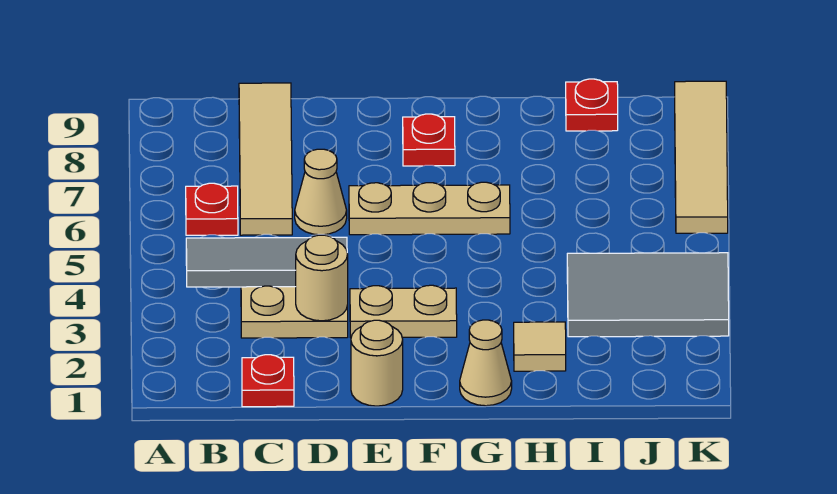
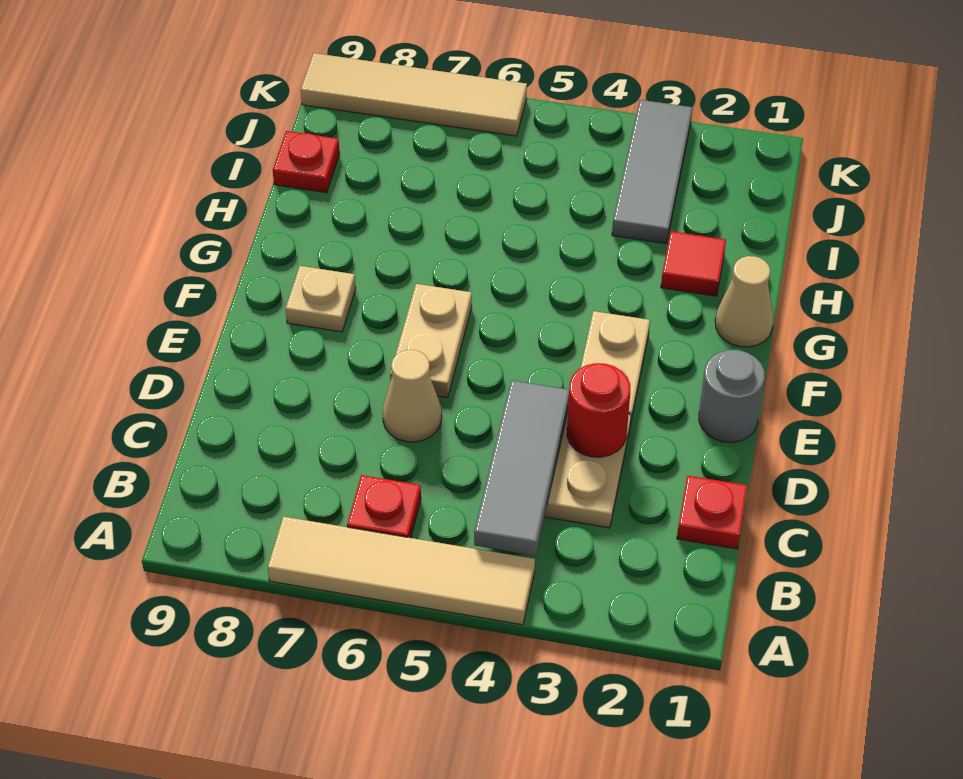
tan 1x4 tile [239,83,292,235] -> tan 1x4 tile moved to [268,517,535,625]
tan 1x1 round brick [296,235,348,321] -> red 1x1 round brick [567,363,630,457]
tan 1x1 round brick [351,320,403,406] -> grey 1x1 round brick [699,350,765,442]
tan 1x3 plate [349,182,510,235] -> tan 1x2 plate [390,284,472,398]
red 1x1 plate [403,114,455,166] -> tan 1x1 plate [286,266,356,332]
tan 1x1 tile [514,322,566,371] -> red 1x1 tile [661,231,726,296]
grey 2x3 tile [567,253,729,337] -> grey 1x3 tile [612,100,692,244]

